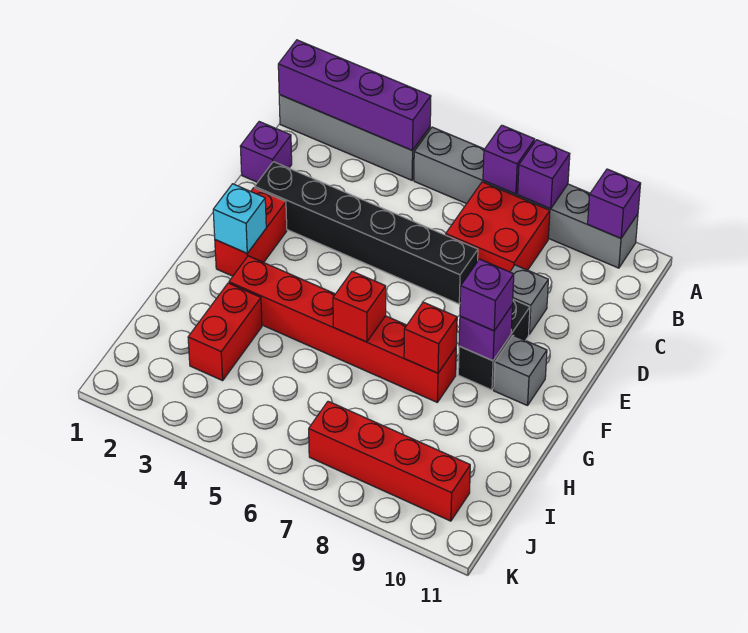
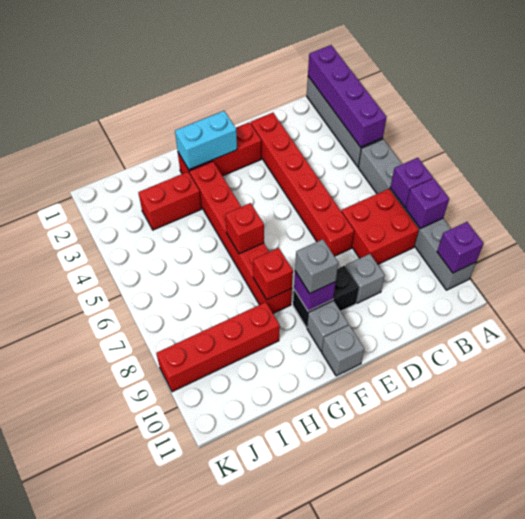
purple 1x1 brick [240,122,292,182] -> none
black 1x6 brick [255,162,478,304] -> red 1x6 brick [251,113,354,256]
red 1x2 brick [215,188,287,276] -> red 1x3 brick [178,122,261,176]
cyan 1x1 brick [213,184,266,253] -> cyan 1x2 brick [175,111,237,170]
purple 1x1 brick [460,259,514,331] -> grey 1x1 brick [295,239,338,293]
none -> grey 1x1 brick [322,325,364,376]
red 1x4 brick [309,401,470,521] -> red 1x4 brick turned to [156,302,280,392]

